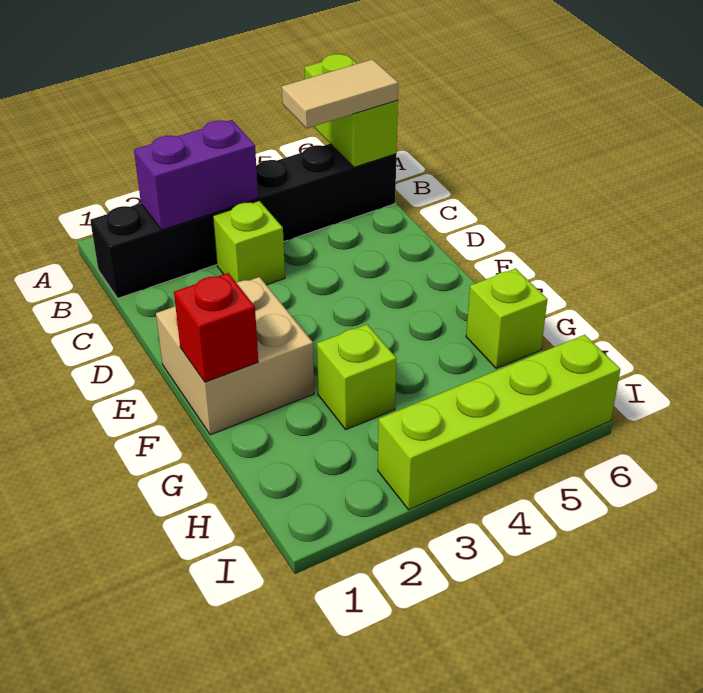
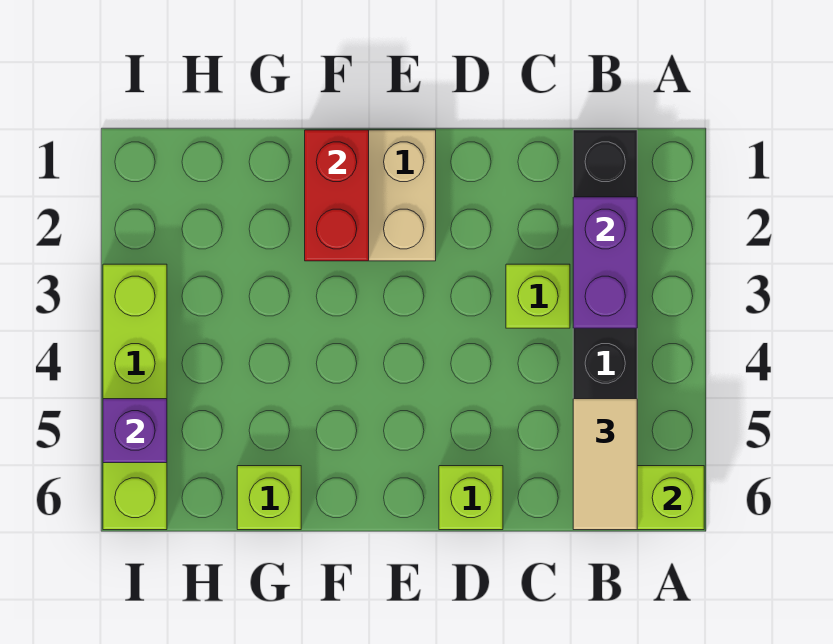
red 1x1 brick [174,273,258,382] -> red 1x2 brick [305,130,369,261]
lime 1x1 brick [317,324,397,430] -> lime 1x1 brick moved to [439,466,503,530]
none -> purple 1x1 brick [103,399,167,463]

